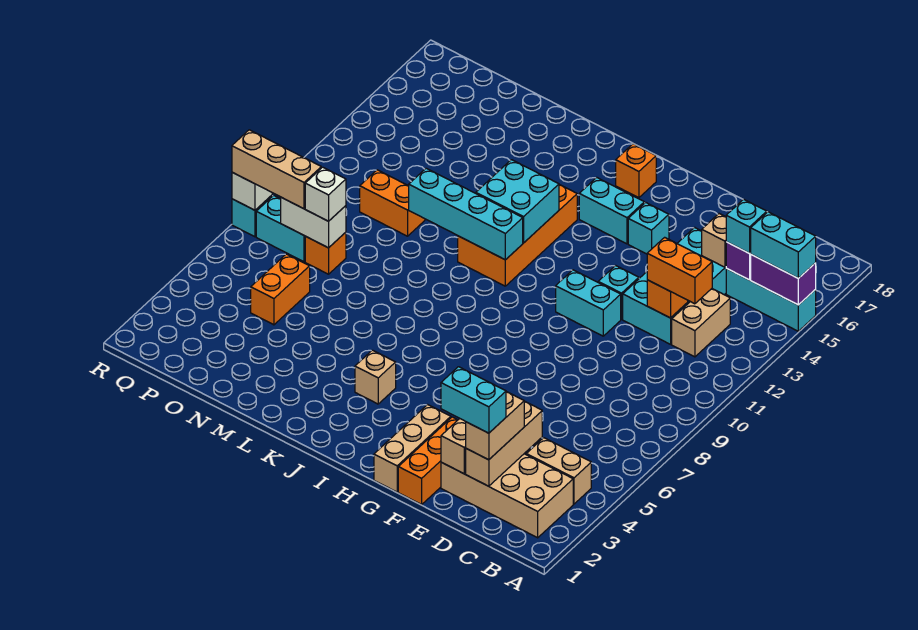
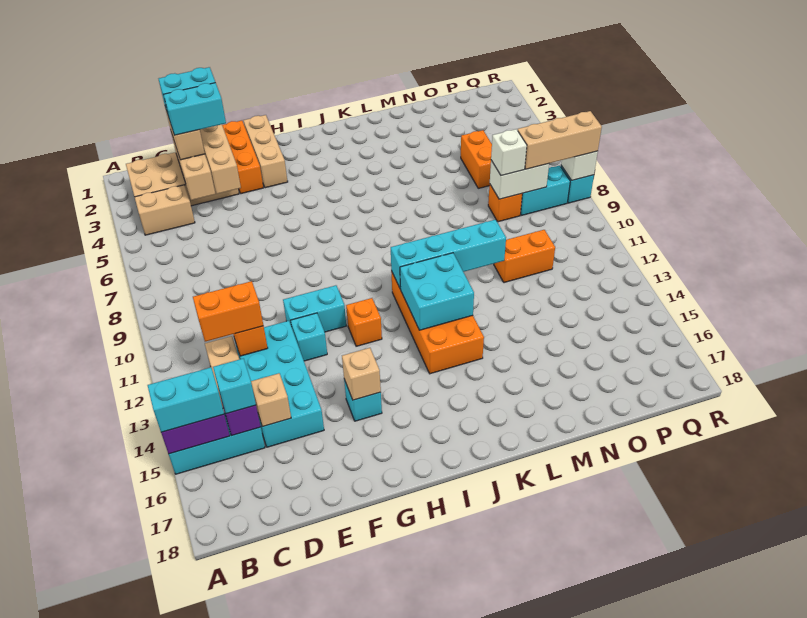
cyan 1x2 brick [579,177,644,244] -> cyan 1x2 brick moved to [163,83,226,135]
orange 1x1 brick [616,144,656,198] -> orange 1x1 brick moved to [346,298,382,346]
tan 1x1 brick [355,350,396,404] -> tan 1x1 brick moved to [342,348,381,400]

